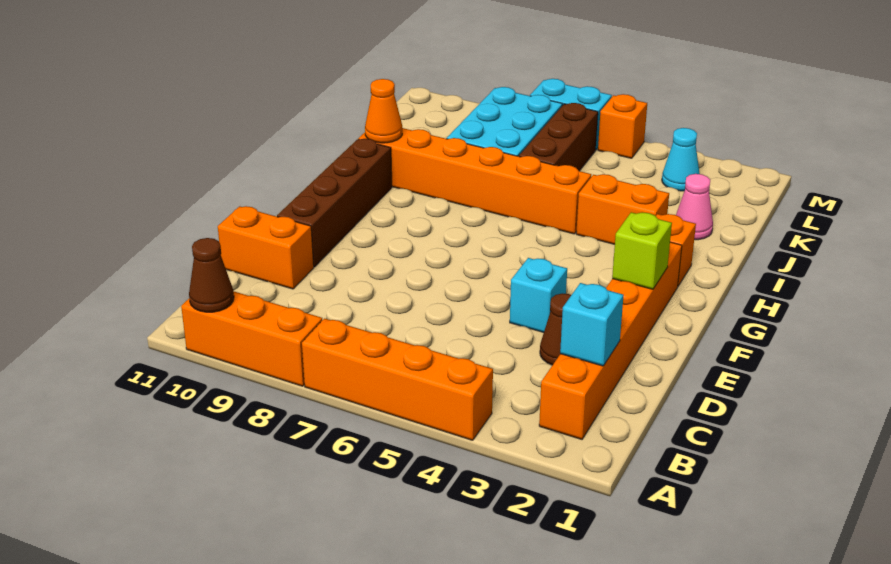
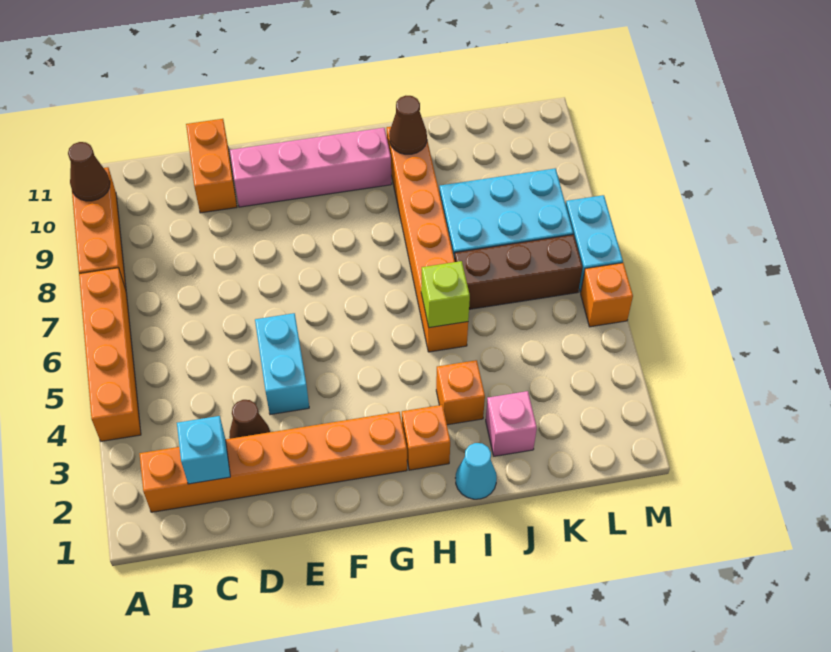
cyan 1x1 brick [510,258,567,332] -> cyan 1x2 brick [255,313,309,415]
brown 1x4 brick [277,139,392,267] -> pink 1x4 brick [230,128,392,207]
lime 1x1 brick [612,212,672,289] -> lime 1x1 brick moved to [421,261,470,328]
orange 1x2 brick [576,174,669,244] -> orange 1x1 brick [436,360,485,425]
orange 1x1 cone [365,79,402,143] -> brown 1x1 cone [389,96,427,154]
pink 1x1 cone [676,174,713,240] -> pink 1x1 brick [486,391,537,456]
cyan 1x1 cone [662,128,700,191] -> cyan 1x1 cone moved to [456,443,497,499]

